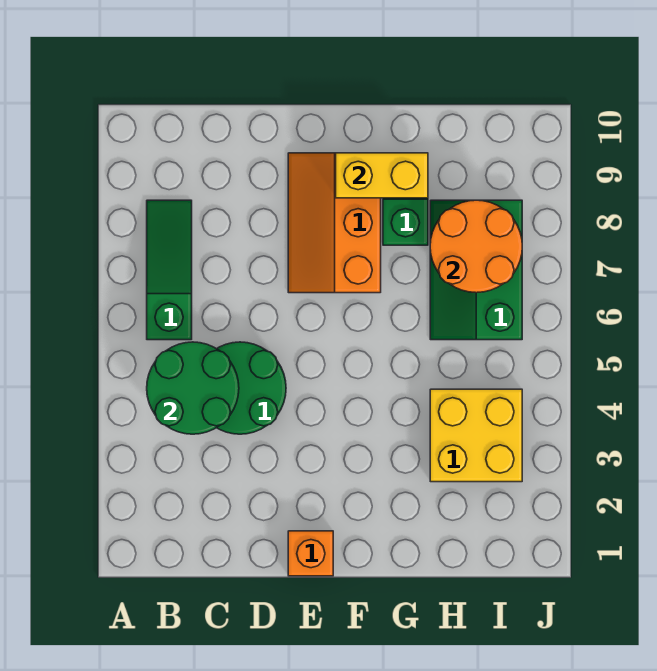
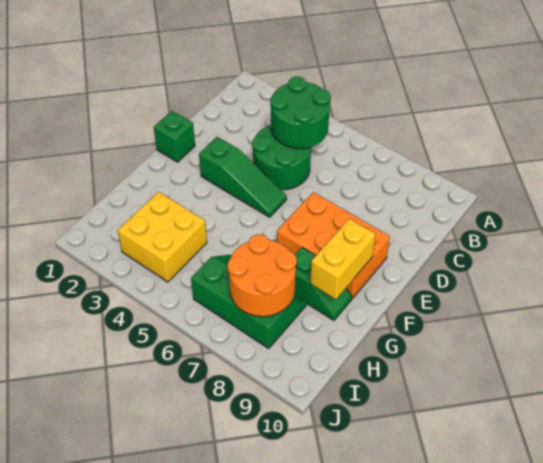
green 1x3 slope [147,200,192,340] -> green 1x3 slope moved to [199,137,287,217]
orange 1x1 brick [288,531,333,576] -> green 1x1 brick [154,111,195,162]
orange 2x3 slope [288,153,381,293] -> orange 2x3 brick [277,192,390,298]

